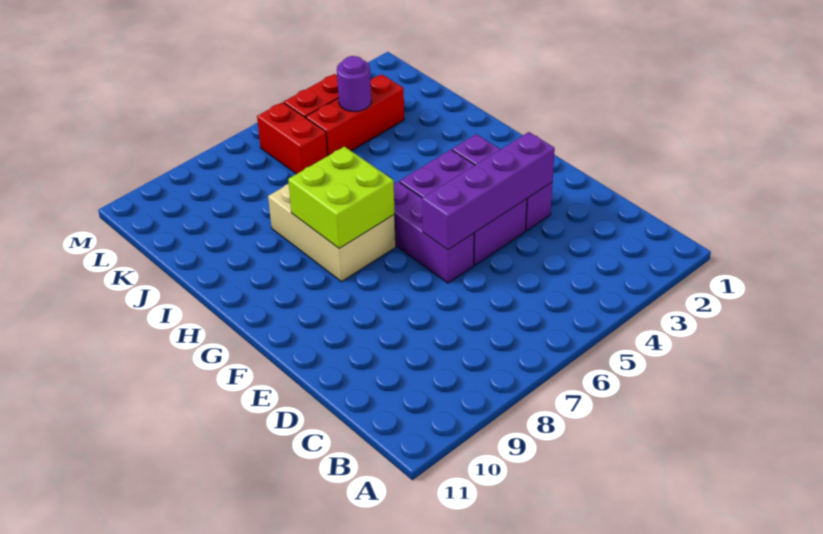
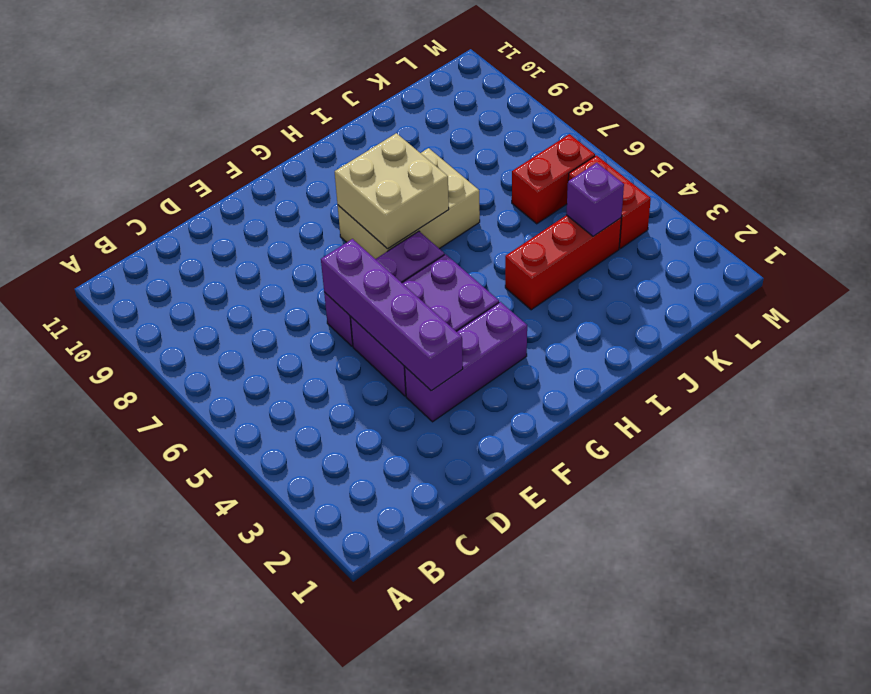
lime 2x2 brick [288,147,395,248] -> tan 2x2 brick [335,133,449,249]
red 1x3 brick [306,74,404,156] -> red 1x3 brick turned to [505,215,621,310]
purple 1x1 round brick [337,56,371,111] -> purple 1x1 brick [566,163,624,236]

